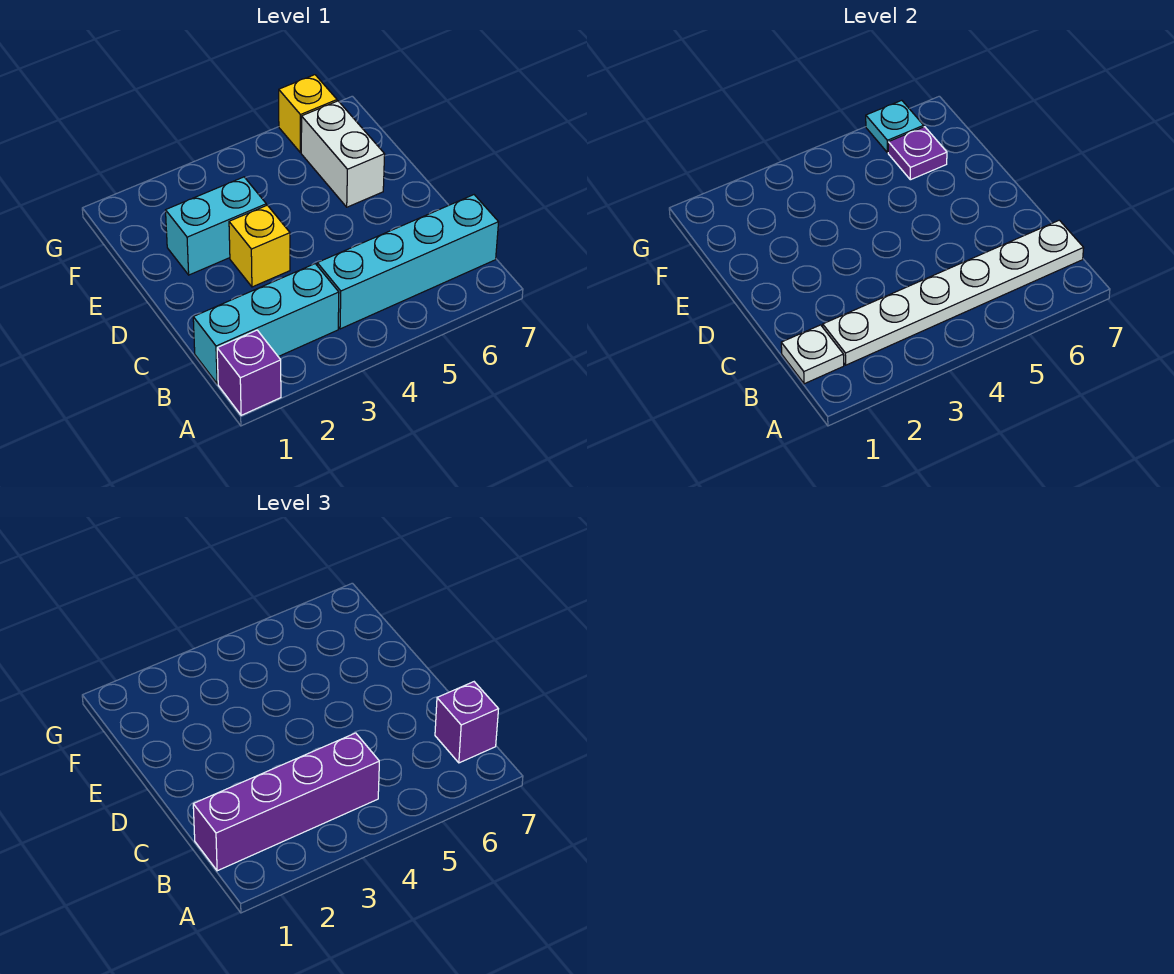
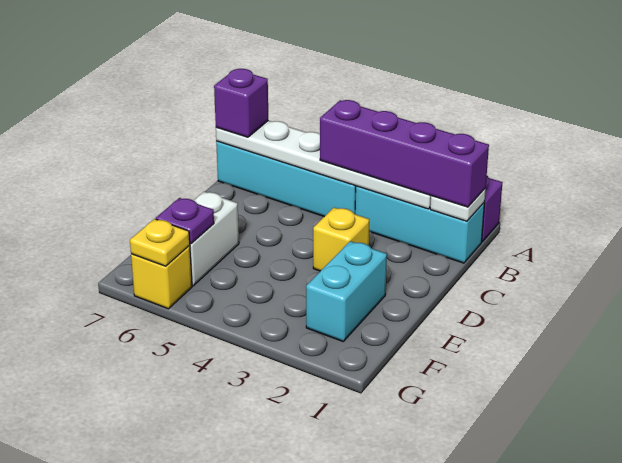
cyan 1x2 brick [166,177,266,275] -> cyan 1x2 brick turned to [306,241,387,341]
cyan 1x1 plate [866,100,924,153] -> yellow 1x1 plate [130,219,190,266]

